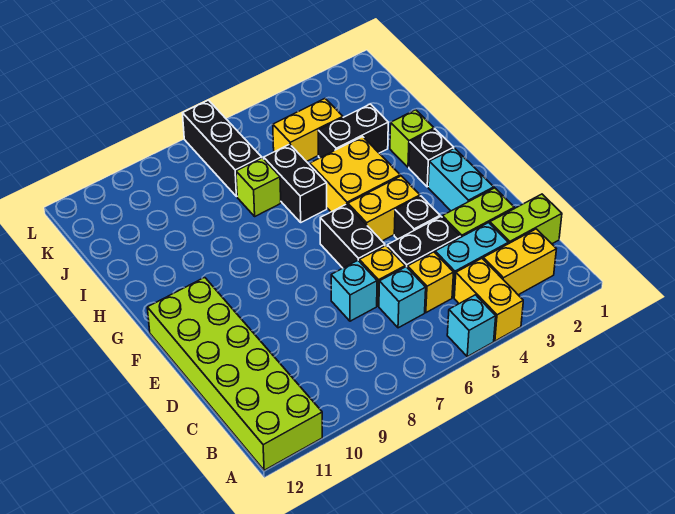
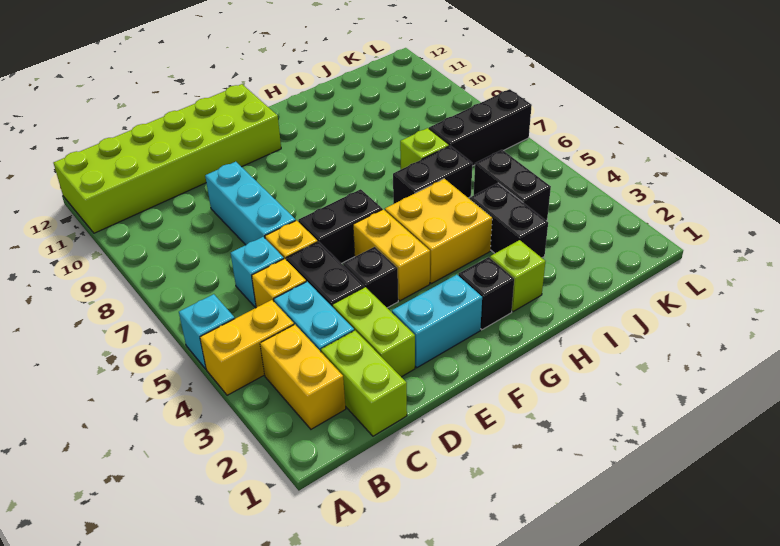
cyan 1x1 brick [331,261,377,321] -> cyan 1x3 brick [205,162,296,245]
yellow 1x2 brick [273,99,343,162] -> black 1x2 brick [474,150,551,221]

